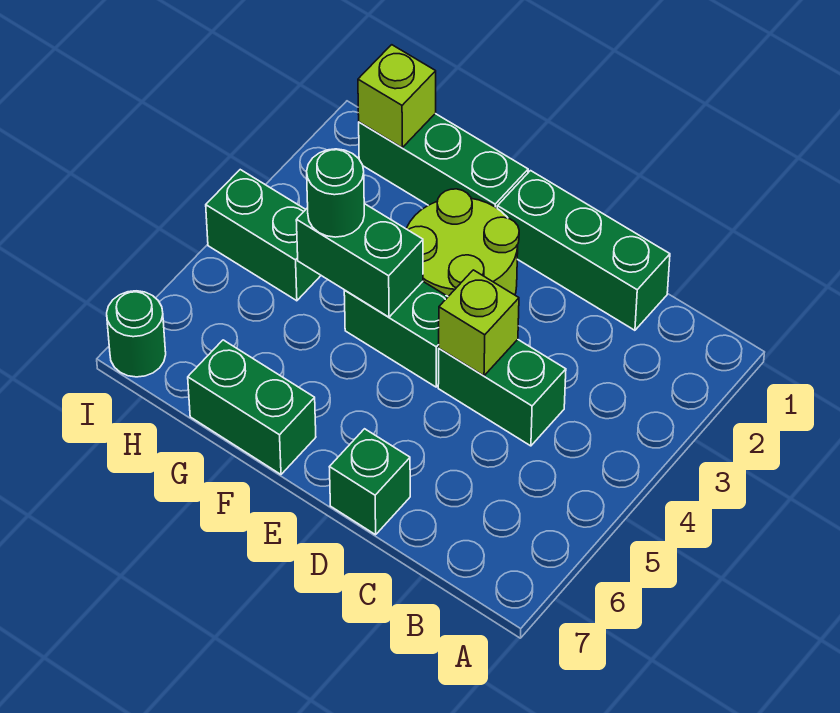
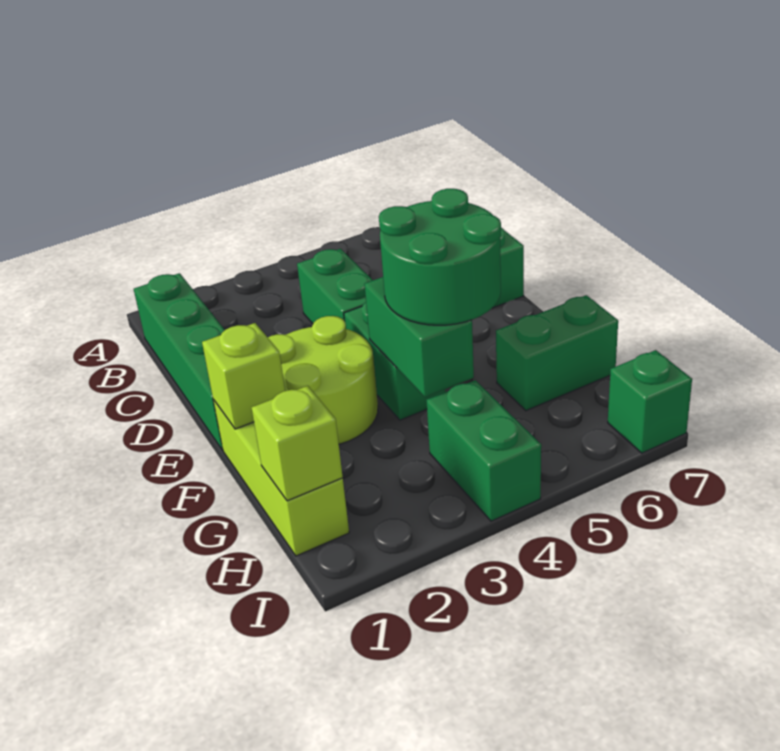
green 1x3 brick [497,171,670,330] -> green 1x4 brick [134,273,225,450]
lime 1x1 brick [439,270,519,376] -> lime 1x1 brick moved to [202,323,285,429]
green 1x3 brick [359,114,528,208] -> lime 1x3 brick [213,399,349,556]
green 1x2 brick [188,340,316,474] -> green 1x2 brick turned to [496,295,618,411]
green 1x1 round brick [307,149,364,237] -> green 2x2 round brick [379,189,501,325]
green 1x1 round brick [107,291,166,377] -> green 1x1 brick [608,350,692,453]

